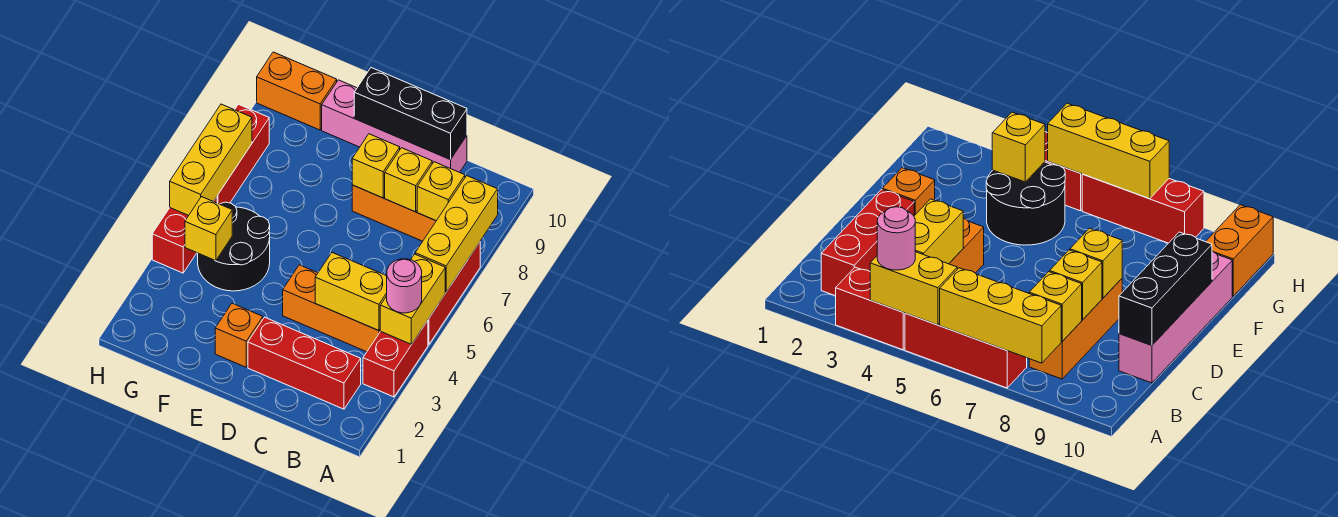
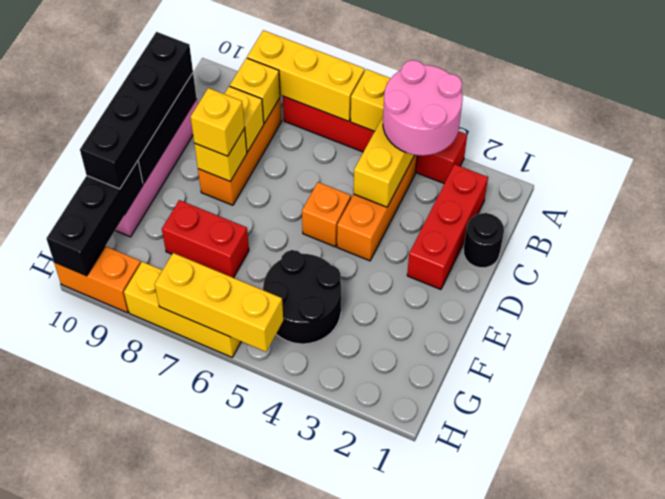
pink 1x1 round brick [387,259,422,313] -> pink 2x2 round brick [383,60,463,156]
none -> black 1x1 round brick [463,213,504,268]
none -> black 1x4 brick [80,32,193,189]
orange 1x1 brick [215,303,263,367] -> orange 1x1 brick moved to [302,182,351,247]
none -> black 1x3 brick [46,161,143,276]
yellow 1x1 brick [185,197,232,261] -> yellow 1x1 brick moved to [191,88,245,156]
orange 1x2 brick [257,52,337,130] -> orange 1x2 brick turned to [54,246,141,313]
red 1x2 brick [152,197,217,273] -> red 1x2 brick moved to [162,200,249,278]
red 1x3 brick [217,104,269,204] -> yellow 1x3 brick [124,262,241,357]

